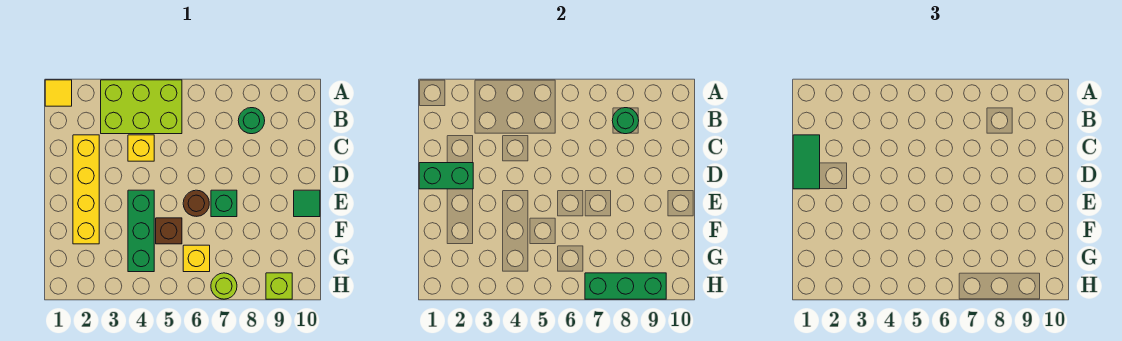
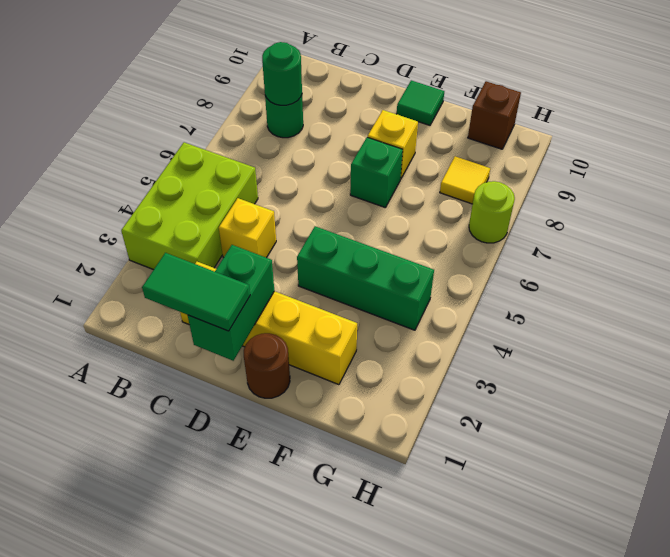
yellow 1x1 tile [45,80,72,106] -> yellow 1x1 tile moved to [440,156,490,204]
brown 1x1 round brick [183,190,209,216] -> brown 1x1 round brick moved to [244,333,290,398]
brown 1x1 brick [156,218,182,244] -> brown 1x1 brick moved to [468,81,521,149]
yellow 1x1 brick [183,245,210,272] -> yellow 1x1 brick moved to [368,110,418,179]
green 1x3 brick [585,273,666,299] -> none
lime 1x1 brick [266,273,292,299] -> none

